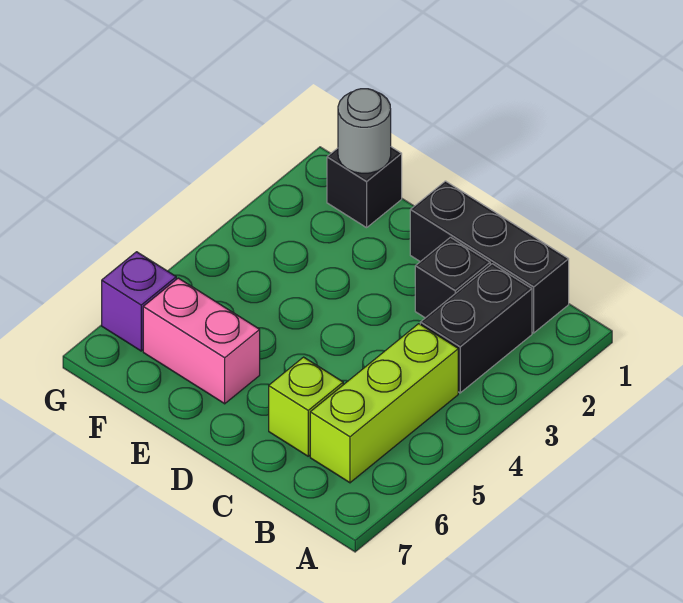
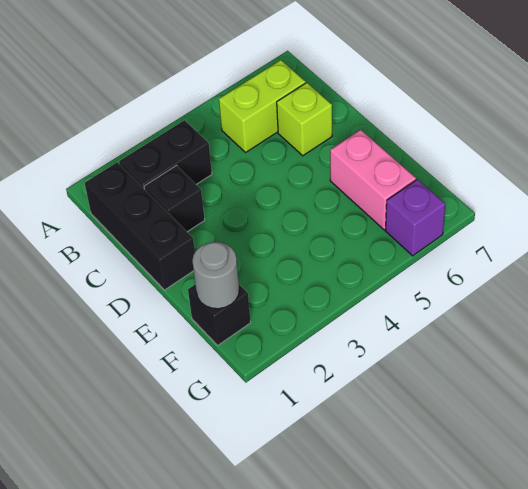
lime 1x3 brick [310,324,458,483] -> lime 1x2 brick [219,60,306,152]

